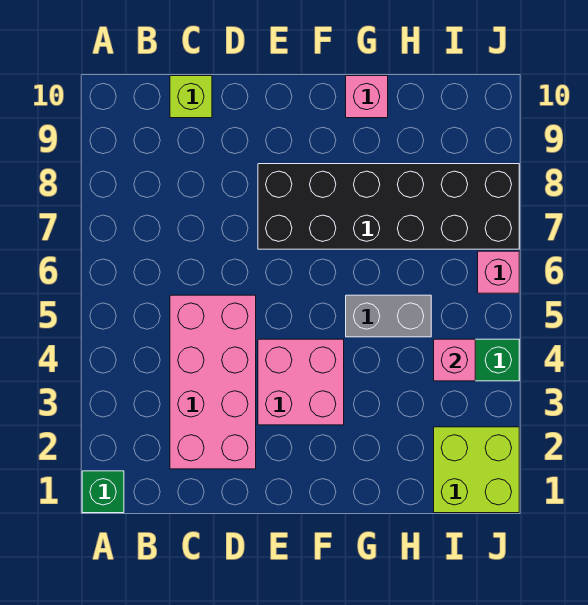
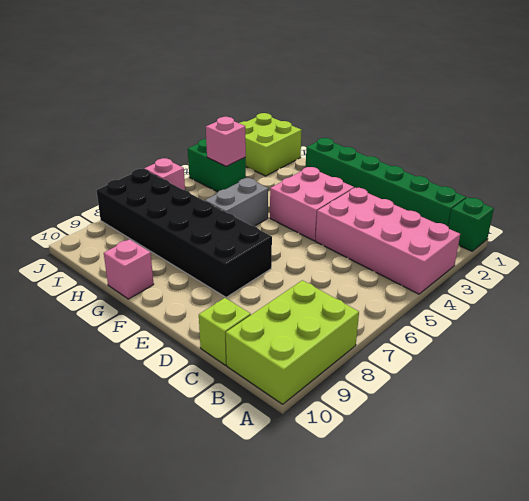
none -> lime 2x3 brick [226,280,359,404]
none -> green 1x6 brick [306,138,466,227]
pink 2x4 brick [170,295,256,469] -> pink 2x4 brick turned to [316,188,460,294]
grey 1x2 brick [346,295,431,337] -> grey 1x2 brick turned to [205,178,268,226]

